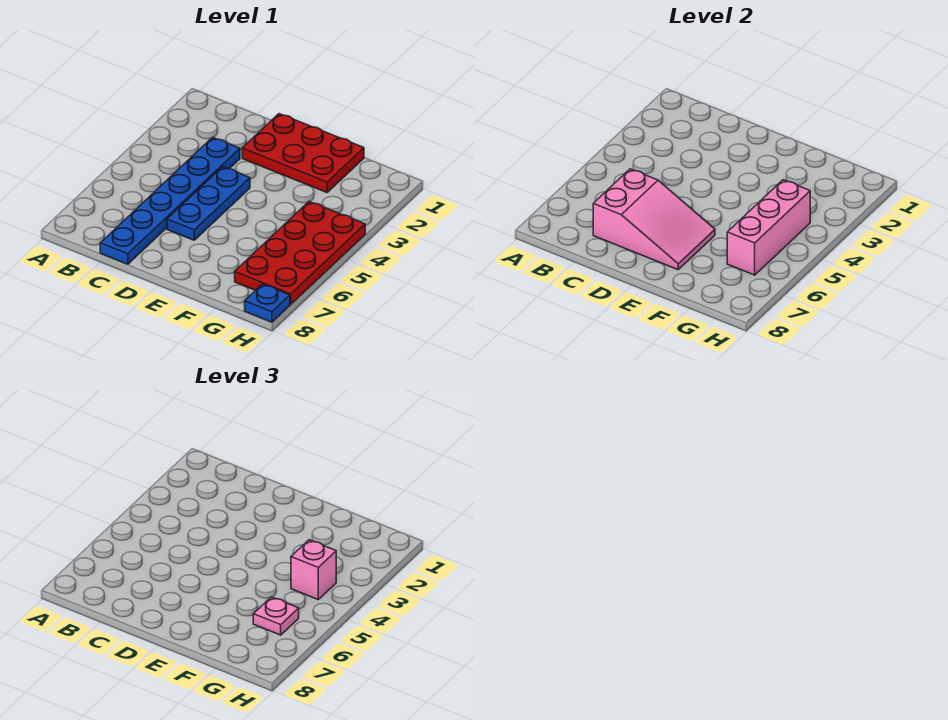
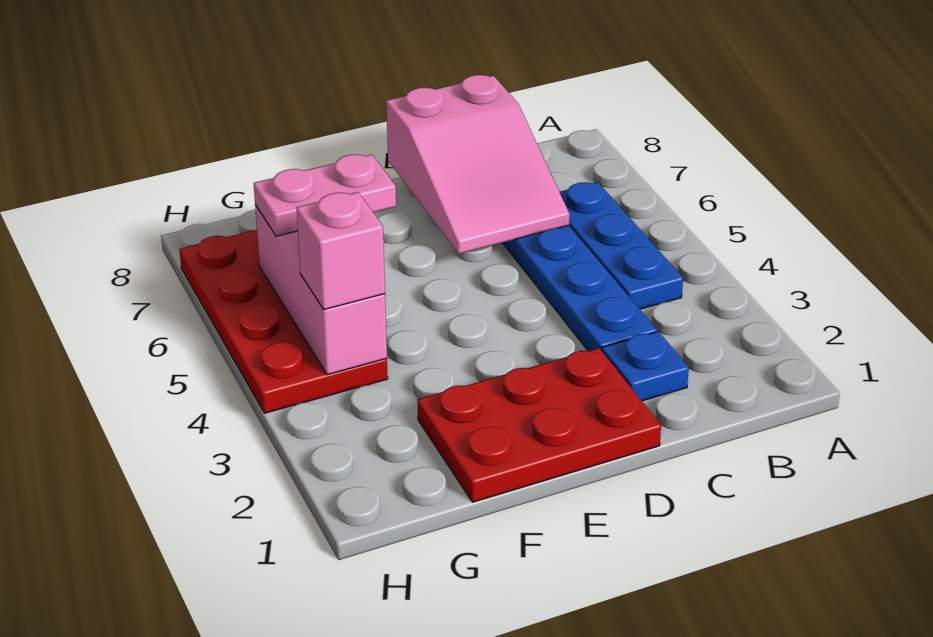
pink 2x3 slope [593,169,715,270] -> pink 2x3 slope turned to [386,75,570,254]
blue 1x3 plate [167,167,250,240] -> blue 1x3 plate moved to [560,182,683,309]
pink 1x1 plate [253,597,299,635] -> pink 1x2 plate [254,155,396,236]
blue 1x1 plate [245,284,290,322] -> blue 1x1 plate moved to [602,332,689,401]

